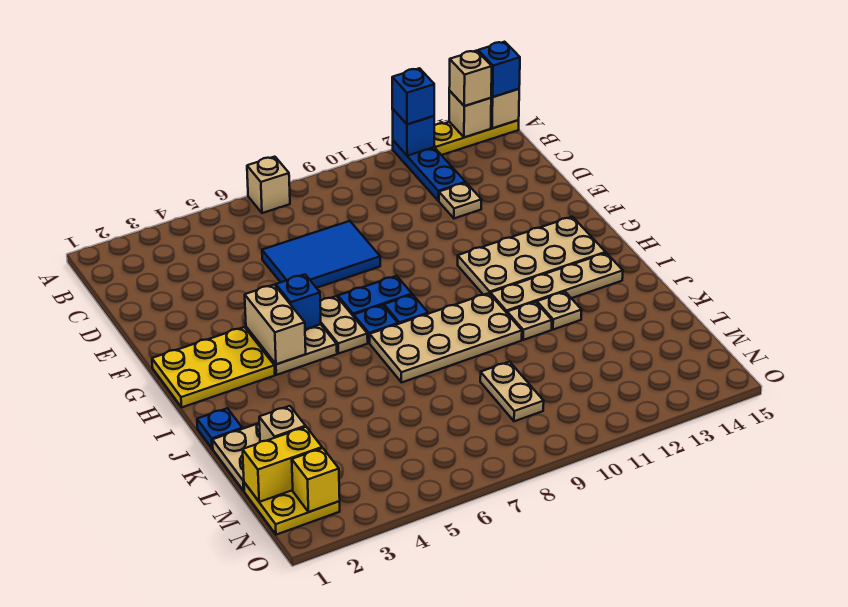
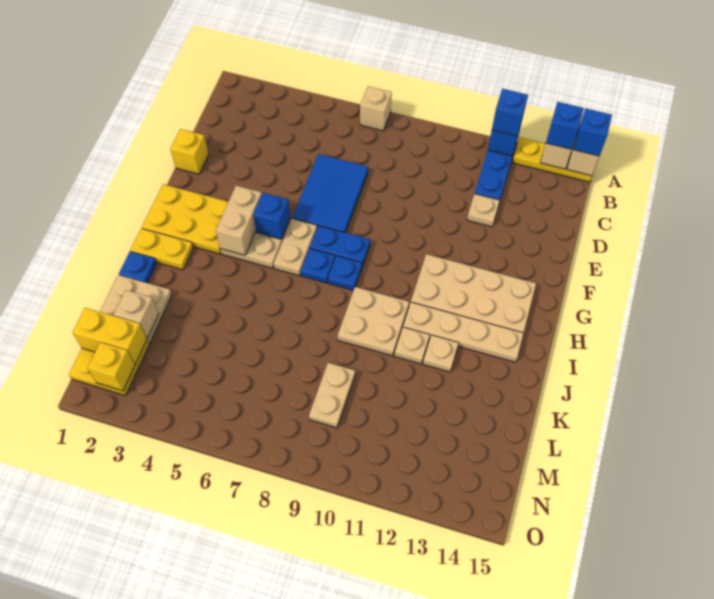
tan 1x1 brick [449,51,492,106] -> blue 1x1 brick [546,102,584,149]
blue 2x3 tile [262,221,380,288] -> blue 2x3 tile turned to [292,154,368,233]
none -> yellow 1x1 brick [170,129,209,174]
none -> yellow 1x2 plate [131,228,193,270]
tan 2x4 plate [370,293,522,383] -> tan 2x2 plate [338,287,409,356]

